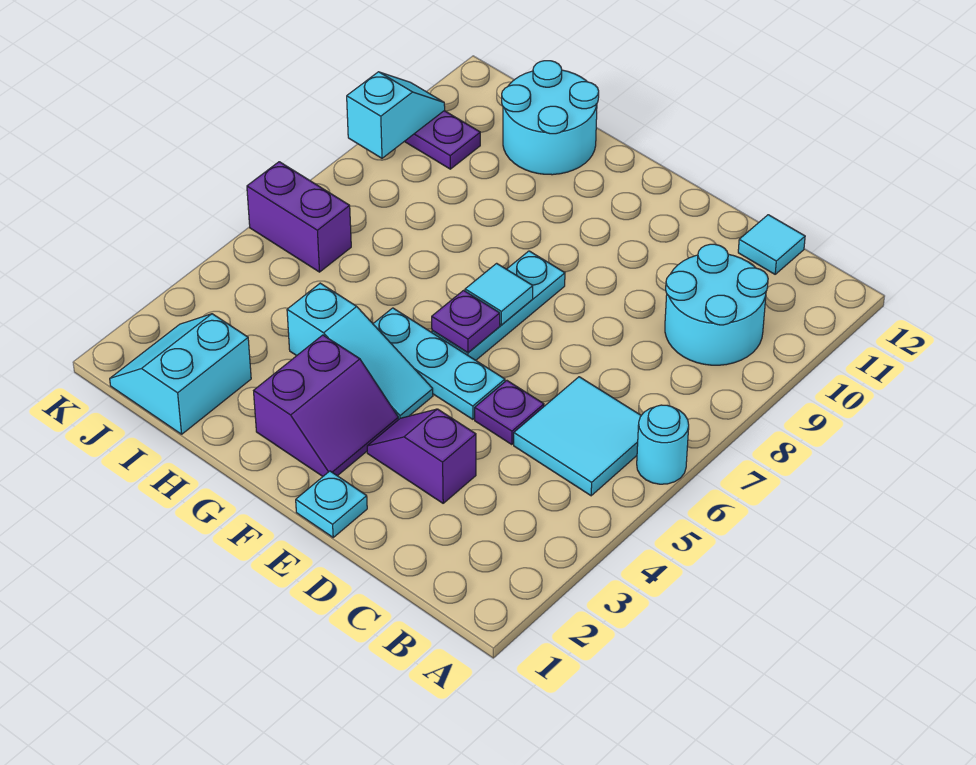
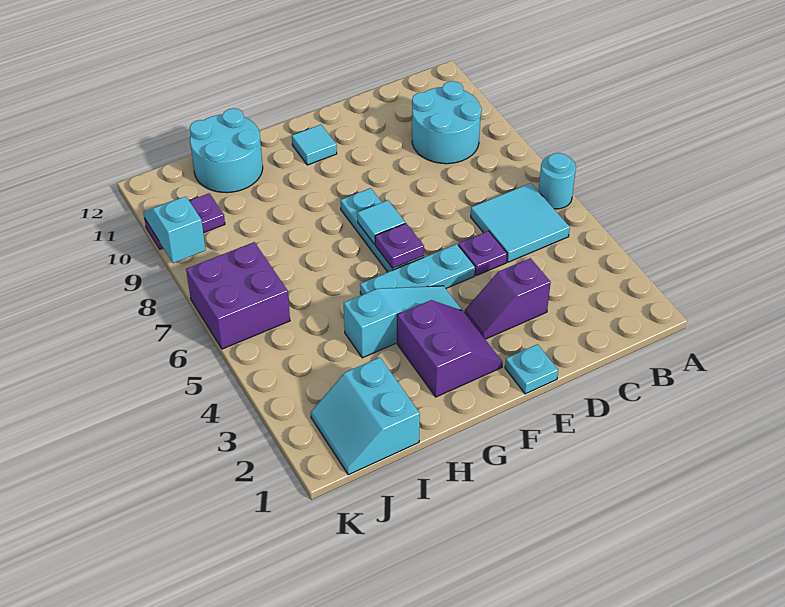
cyan 1x1 tile [738,215,805,274] -> cyan 1x1 tile moved to [292,125,337,165]
purple 1x2 brick [247,162,351,272] -> purple 2x2 brick [186,242,290,349]

